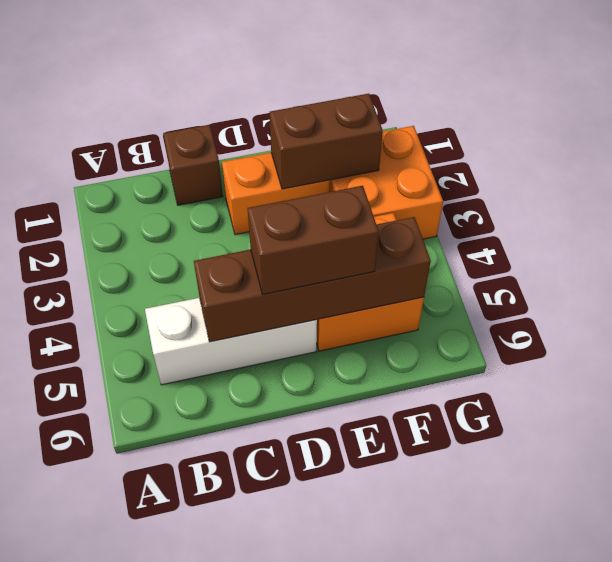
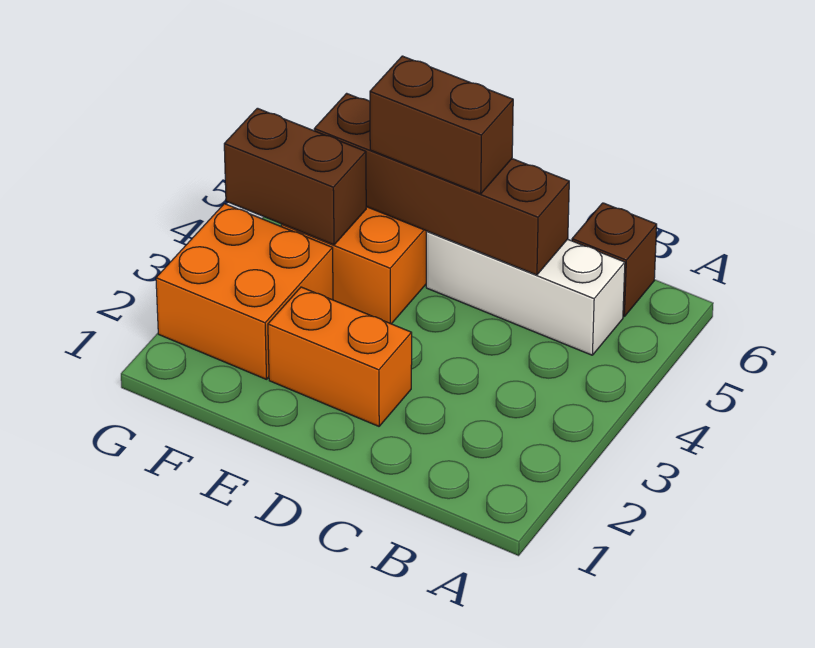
brown 1x1 brick [163,125,223,205] -> brown 1x1 brick moved to [572,203,657,317]
brown 1x2 brick [270,94,383,189] -> brown 1x2 brick moved to [224,108,366,245]

